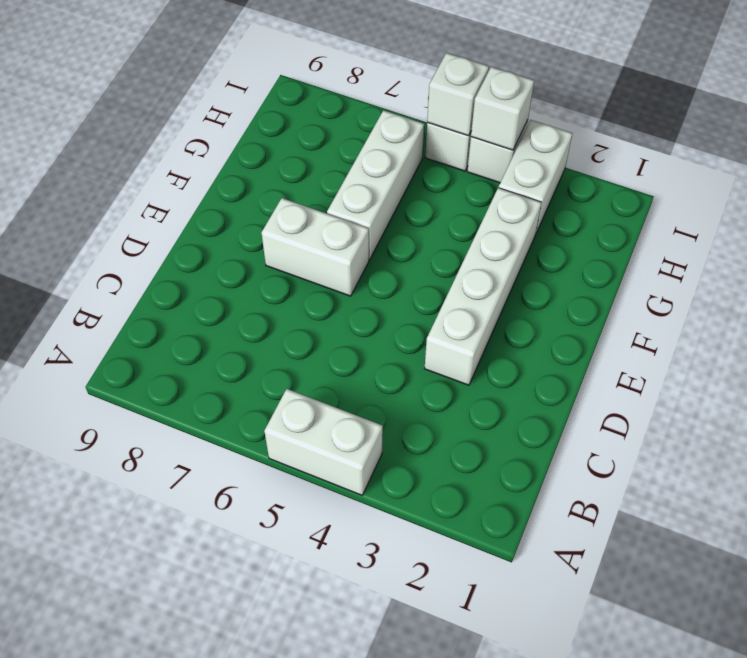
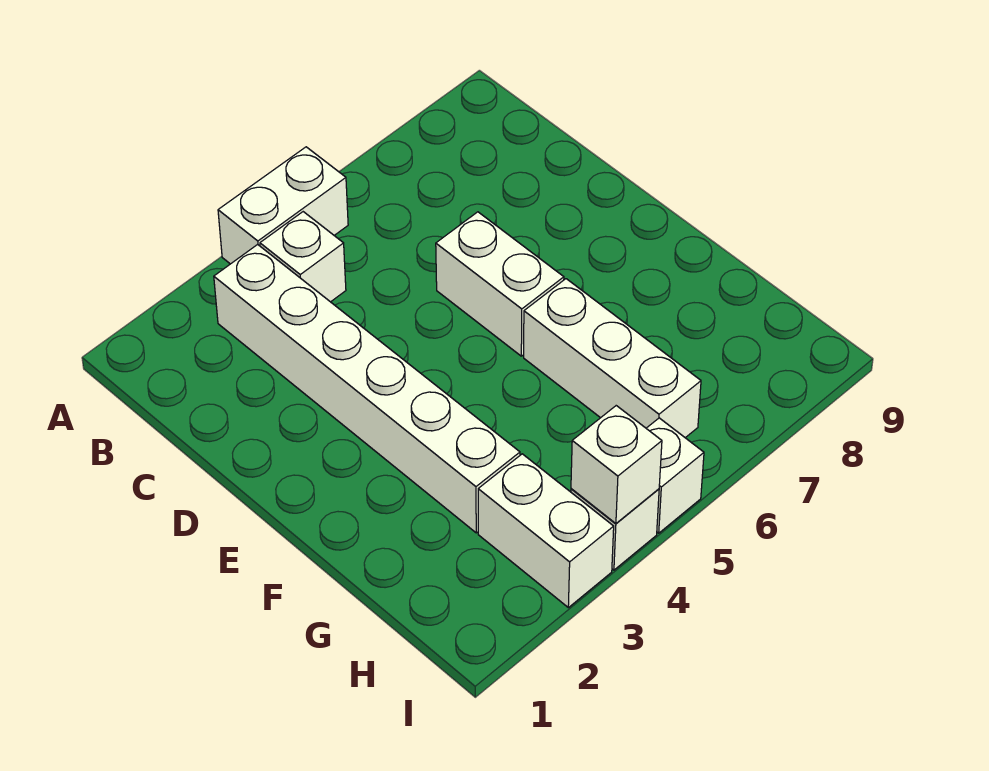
white 1x4 brick [425,188,542,385] -> white 1x6 brick [214,244,520,533]
white 1x2 brick [262,198,369,296] -> white 1x2 brick turned to [436,212,564,356]
white 1x1 brick [427,53,489,136] -> white 1x1 brick moved to [260,212,346,302]

